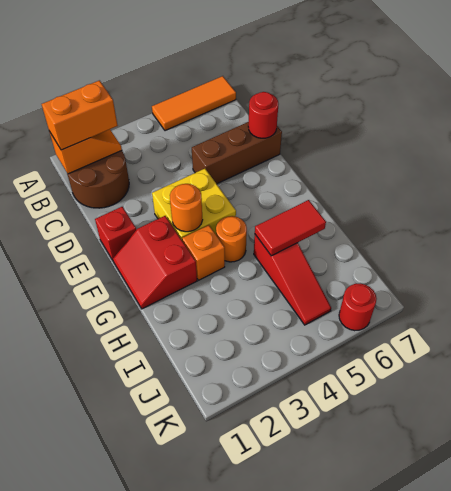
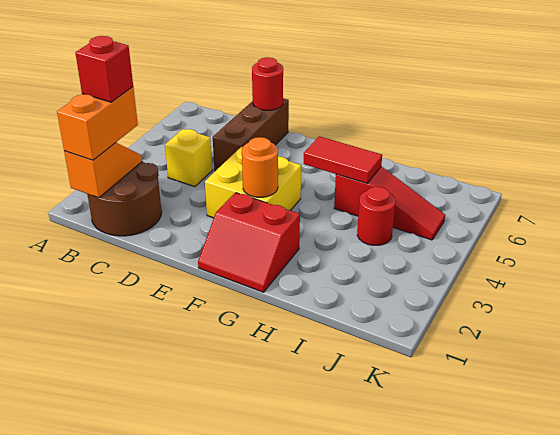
orange 1x3 tile [152,76,236,131] -> none
none -> yellow 1x1 brick [165,129,212,187]
red 1x1 brick [95,207,136,260] -> red 1x1 brick moved to [75,36,133,102]
orange 1x1 brick [182,225,225,280] -> none
orange 1x1 round brick [216,216,247,262] -> none
red 1x2 tile [255,200,326,256] -> red 1x2 tile turned to [304,136,382,183]
red 1x1 round brick [339,284,377,331] -> red 1x1 round brick moved to [357,187,395,245]

